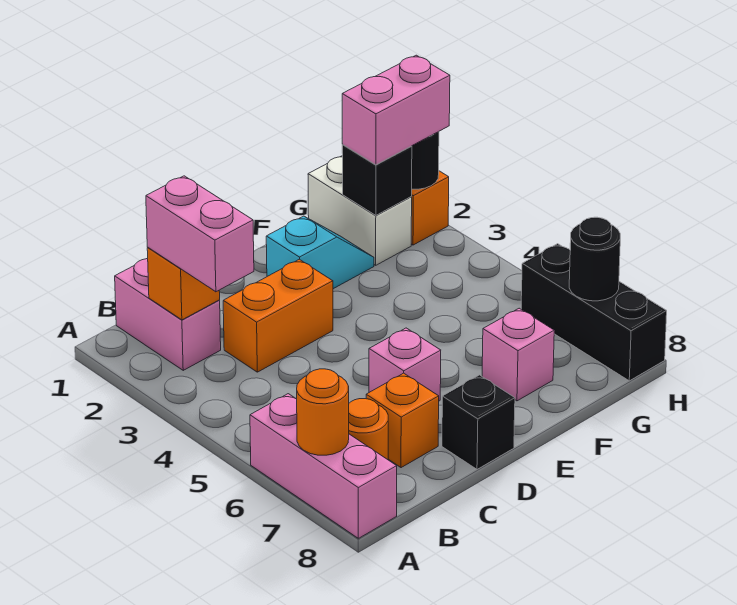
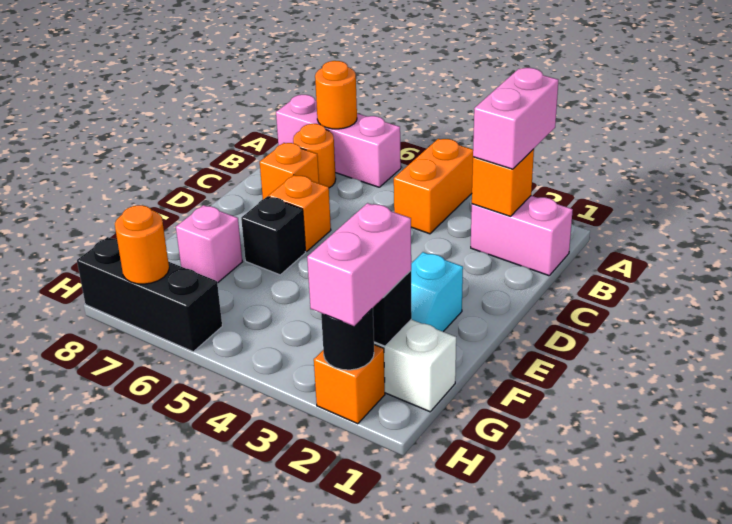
pink 1x2 brick [146,176,254,292] -> pink 1x2 brick turned to [473,68,558,169]
orange 1x2 brick [223,259,333,372] -> orange 1x2 brick moved to [394,139,473,234]
pink 1x1 brick [369,328,441,401] -> orange 1x1 brick [269,175,331,252]
black 1x1 brick [442,375,515,469] -> black 1x1 brick moved to [241,196,306,275]
black 1x1 round brick [569,217,620,301] -> orange 1x1 round brick [115,205,169,284]

